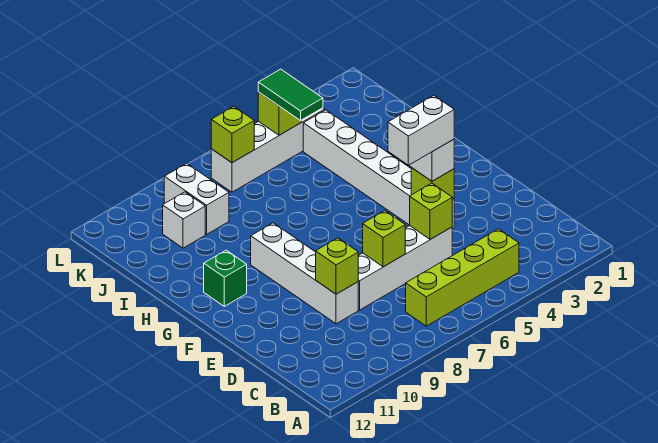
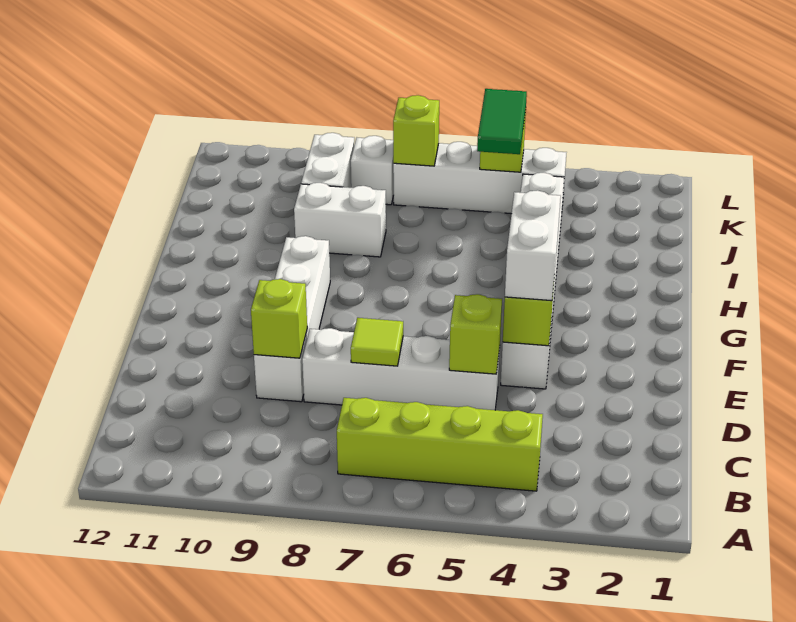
lime 1x1 brick [363,211,405,267] -> lime 1x1 tile [351,318,403,366]
white 1x2 brick [388,95,454,165] -> white 1x2 brick moved to [294,183,386,257]
green 1x1 brick [204,250,247,306] -> none
white 1x1 brick [163,192,205,248] -> white 1x1 brick moved to [351,136,394,205]

